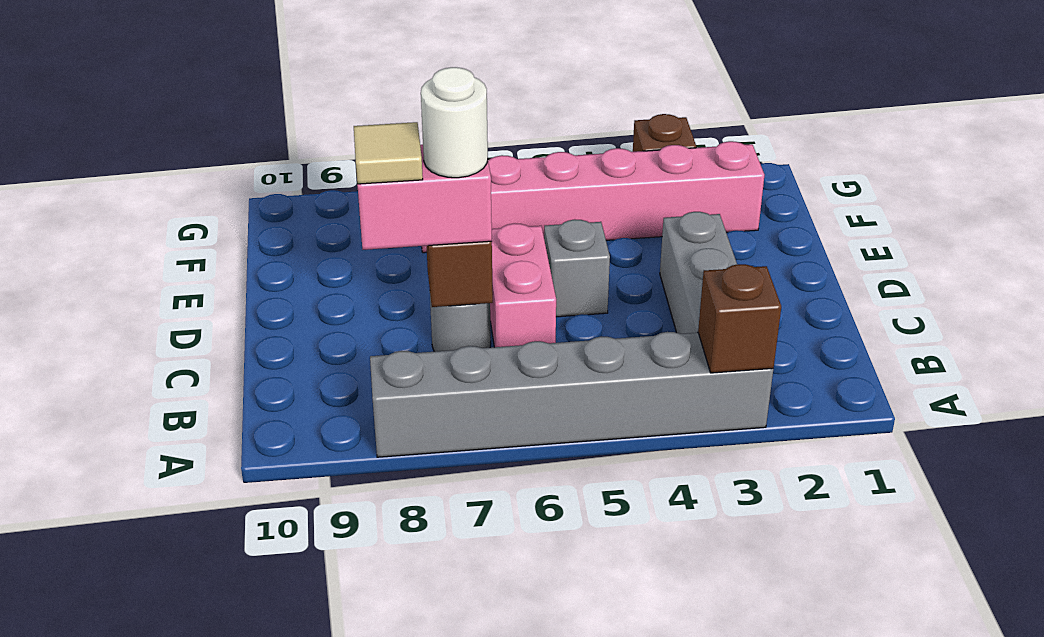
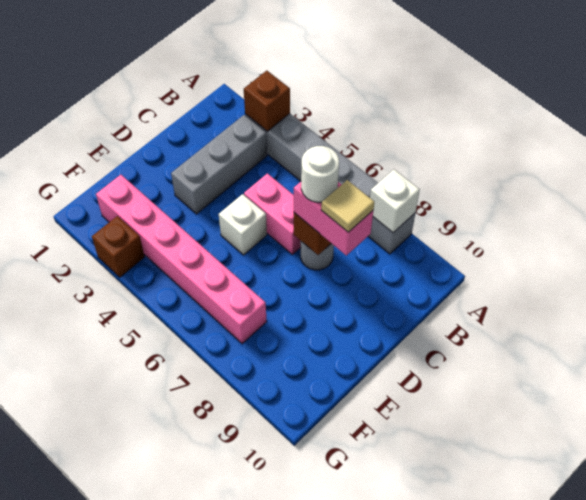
none -> white 1x1 brick [370,170,420,233]
pink 1x2 brick [490,223,556,347] -> pink 1x2 brick turned to [244,173,301,255]
grey 1x1 brick [544,219,610,317] -> white 1x1 brick [219,194,267,255]

